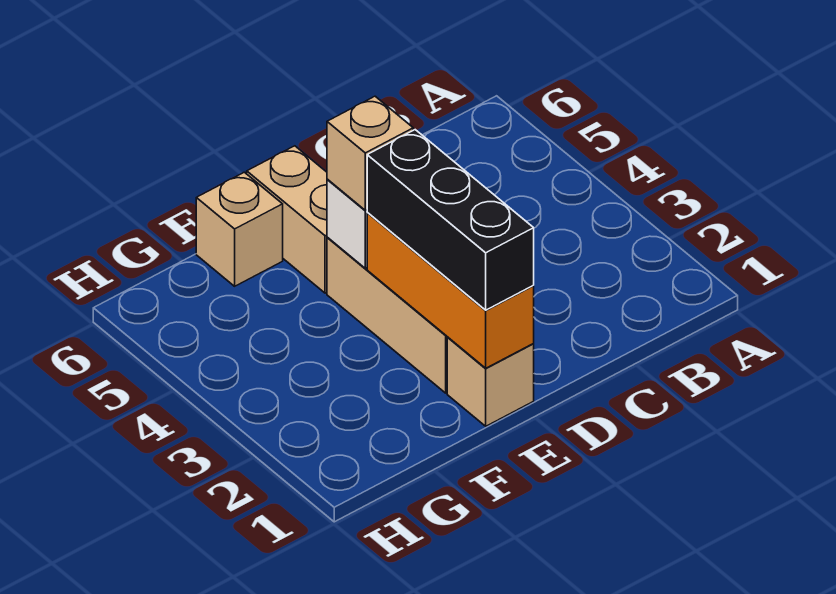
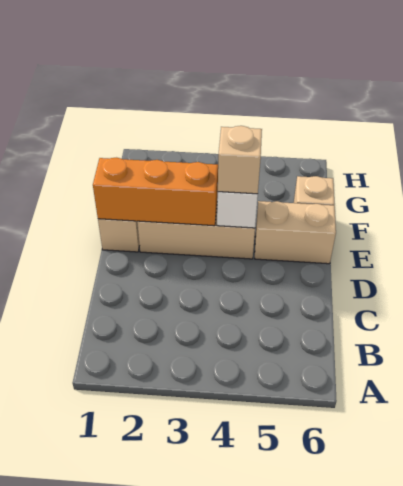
black 1x3 brick [367,130,534,310] -> none

